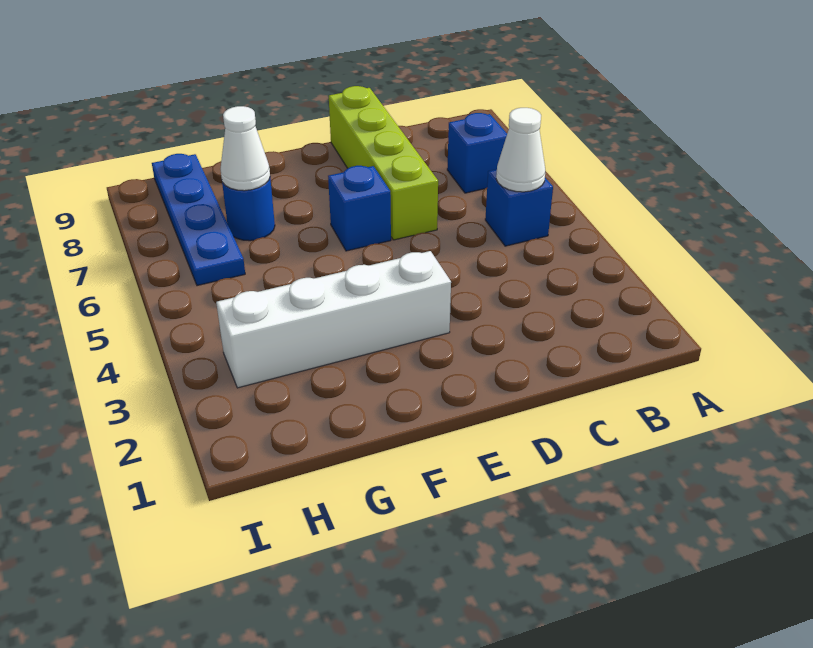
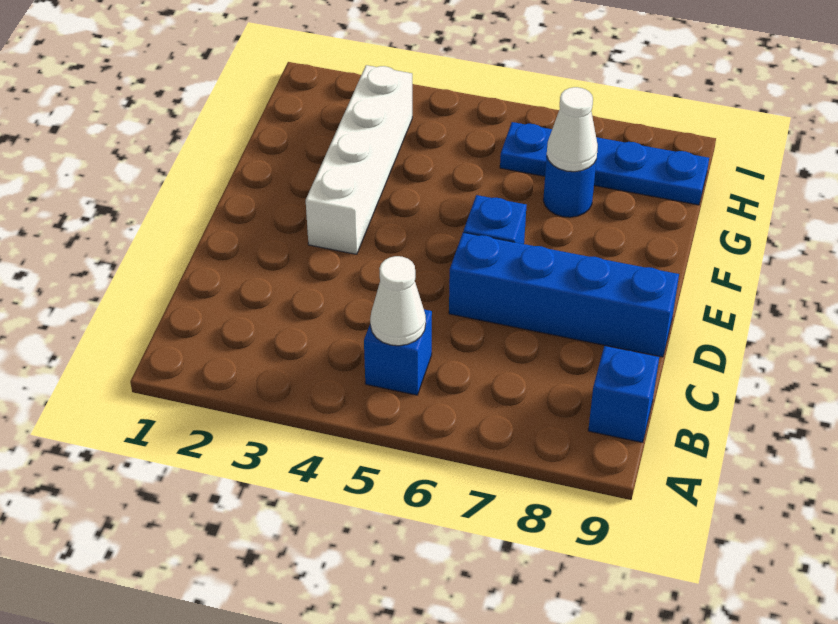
blue 1x1 brick [447,113,507,193] -> blue 1x1 brick moved to [588,346,659,443]
lime 1x4 brick [329,86,438,240] -> blue 1x4 brick [449,232,679,357]

